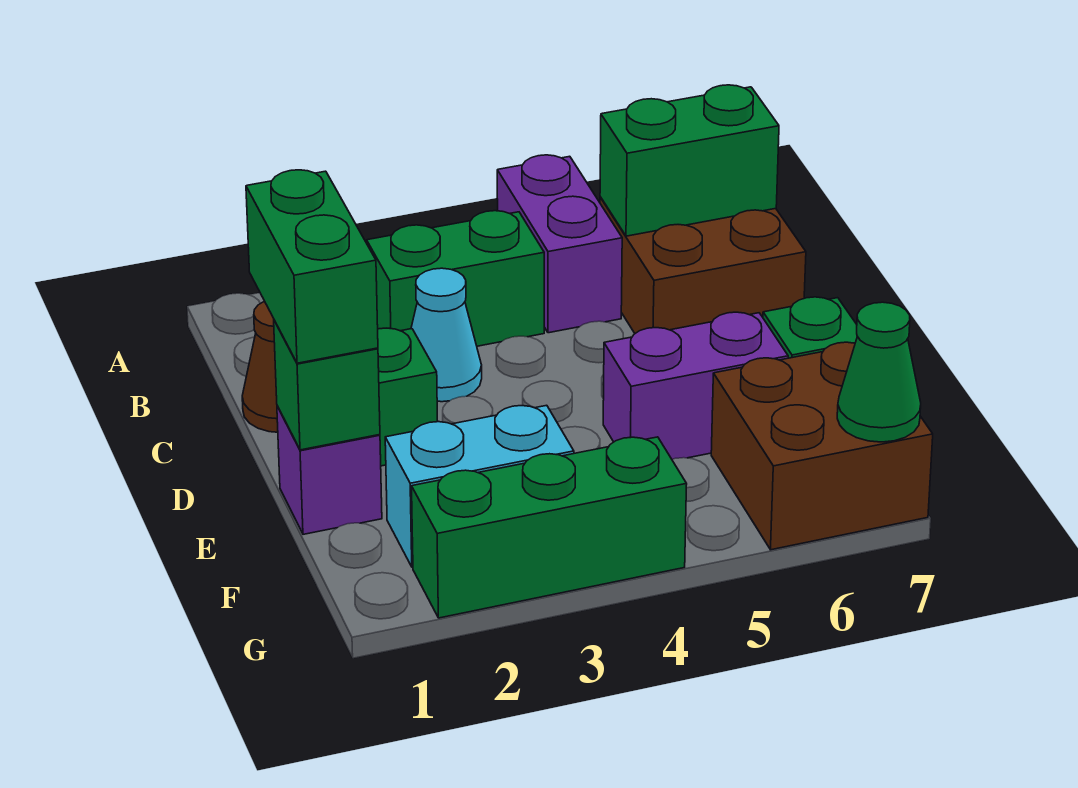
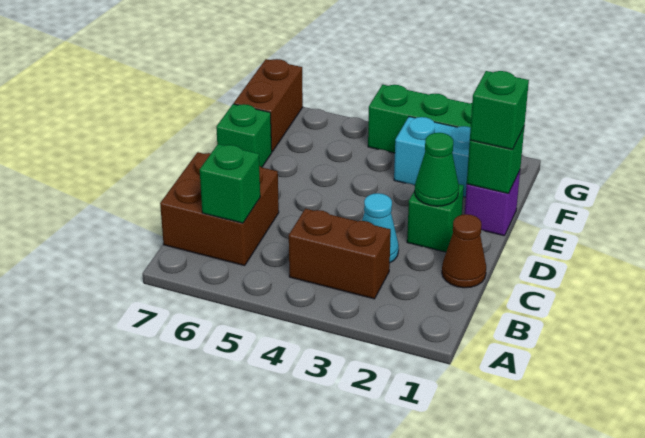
purple 1x2 brick [497,155,622,333] -> none
green 1x2 brick [367,211,544,346] -> brown 1x2 brick [289,209,391,299]
green 1x2 brick [600,85,779,236] -> green 1x1 brick [200,144,260,223]
green 1x2 brick [246,170,378,363] -> green 1x1 brick [470,71,529,150]
purple 1x2 brick [603,312,788,459] -> none
brown 2x2 brick [711,342,933,550] -> brown 1x2 brick [234,59,303,152]
green 1x1 cone [837,302,921,442] -> green 1x1 cone moved to [415,133,459,206]

